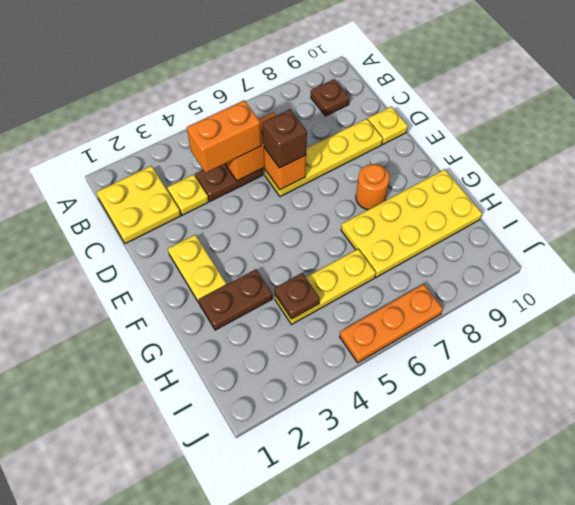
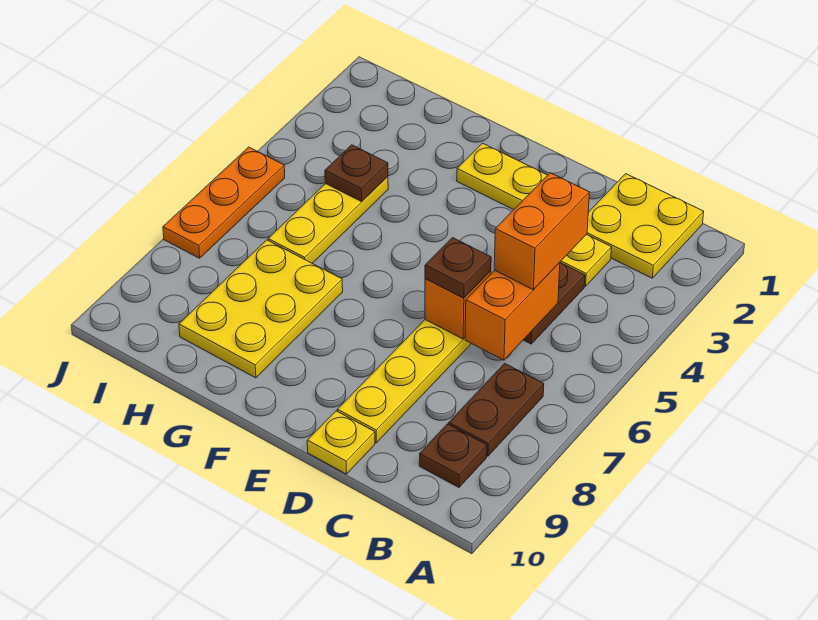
brown 1x1 brick [263,109,307,168] -> brown 1x1 plate [425,238,491,298]
orange 1x1 round brick [356,164,390,210] -> none
brown 1x2 plate [199,269,273,330] -> brown 1x2 plate moved to [449,363,544,456]
yellow 2x4 plate [341,169,482,277] -> yellow 2x3 plate [179,240,343,378]

